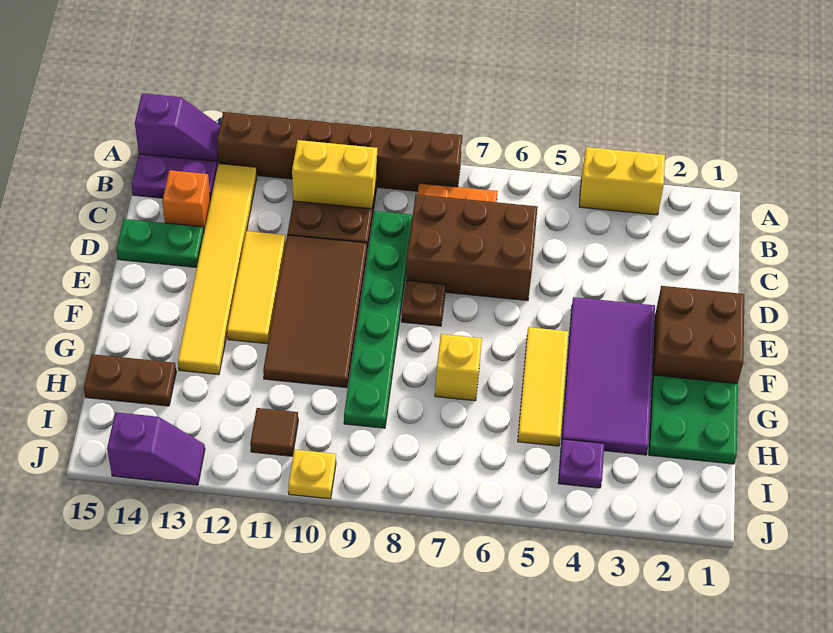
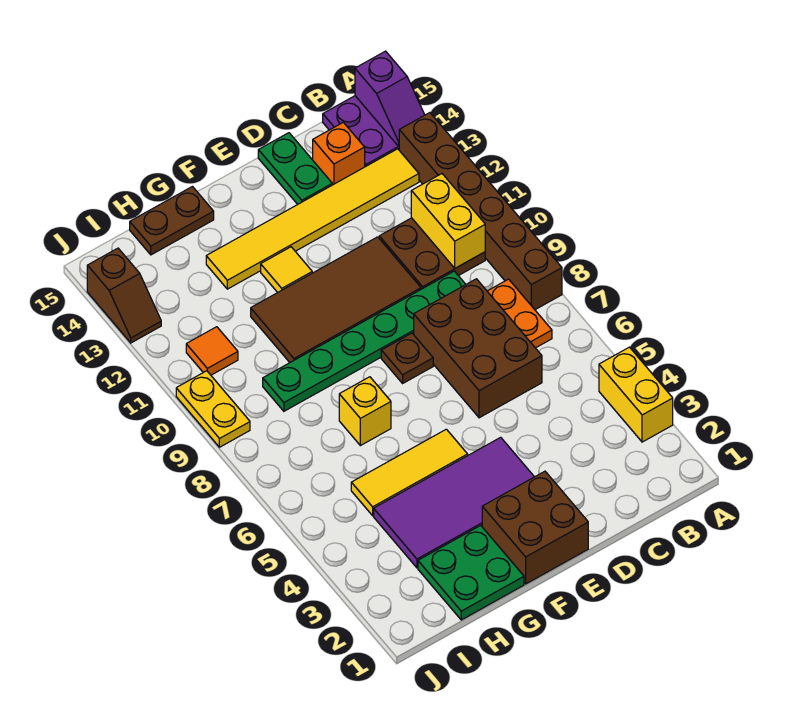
yellow 1x3 tile [227,231,286,344] -> yellow 1x1 tile [261,247,312,293]
brown 1x2 plate [84,354,176,406] -> brown 1x2 plate turned to [130,187,214,255]
purple 1x1 plate [558,439,604,488] -> none
brown 1x1 tile [250,408,298,456] -> orange 1x1 tile [186,327,238,375]
yellow 1x1 plate [288,449,336,499] -> yellow 1x2 plate [176,371,250,447]
purple 1x2 slope [107,412,205,485] -> brown 1x2 slope [87,248,161,343]

